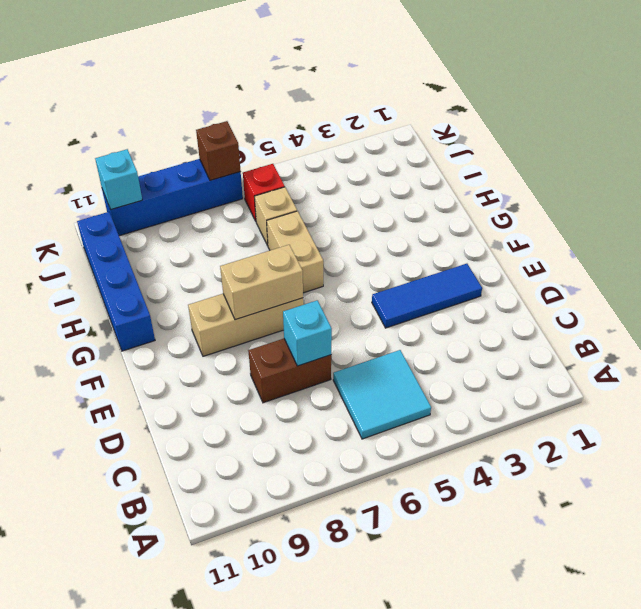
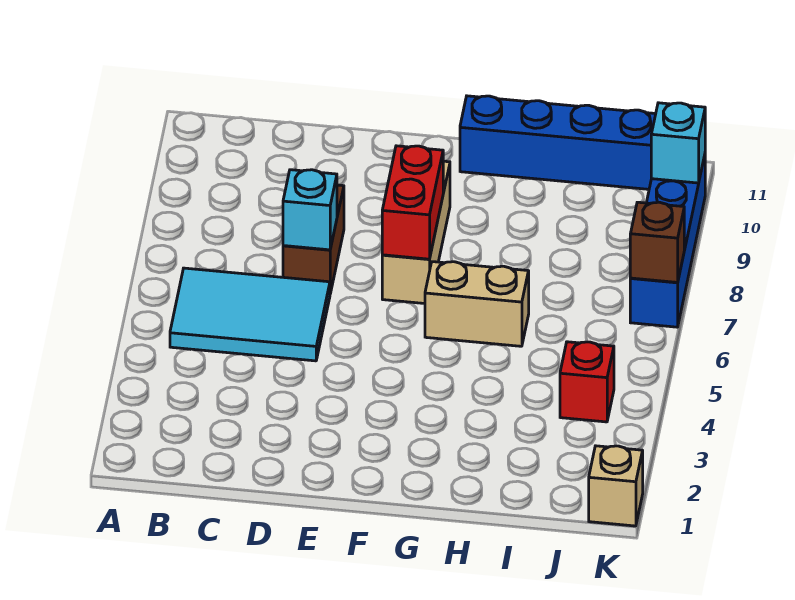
cyan 2x2 tile [333,350,431,439] -> cyan 2x3 tile [170,268,330,361]
blue 1x3 tile [372,264,482,328] -> none
tan 1x2 brick [220,245,303,320] -> red 1x2 brick [382,146,443,259]
tan 1x1 brick [254,187,297,246] -> tan 1x1 brick moved to [589,446,643,526]
red 1x1 brick [243,164,285,221] -> red 1x1 brick moved to [560,342,614,422]

